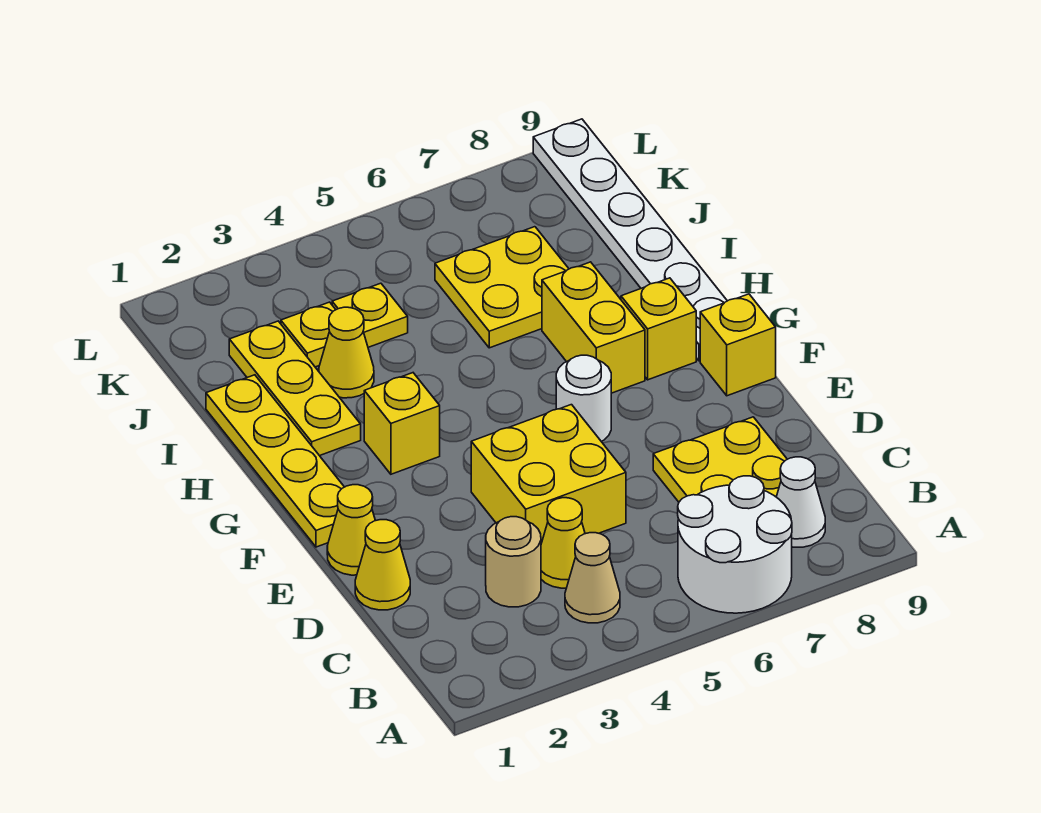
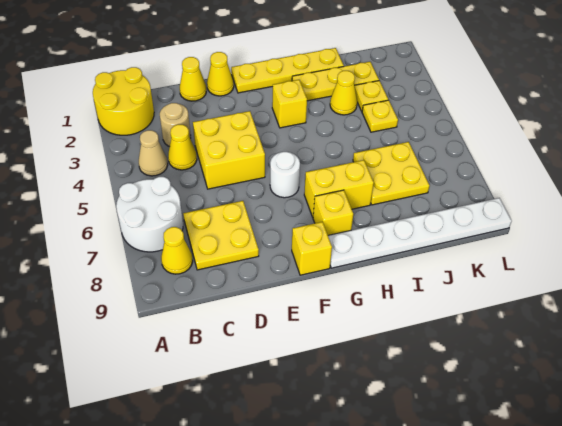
none -> yellow 2x2 round brick [93,67,154,135]
white 1x1 cone [776,457,825,547] -> yellow 1x1 cone [161,227,193,274]

